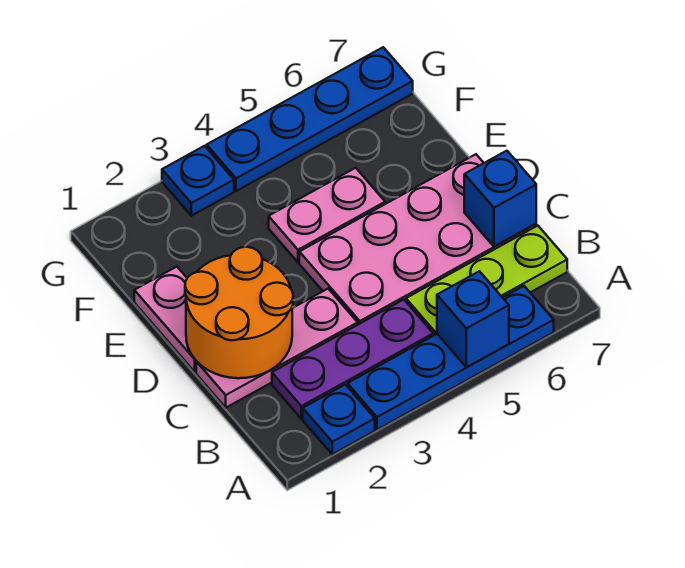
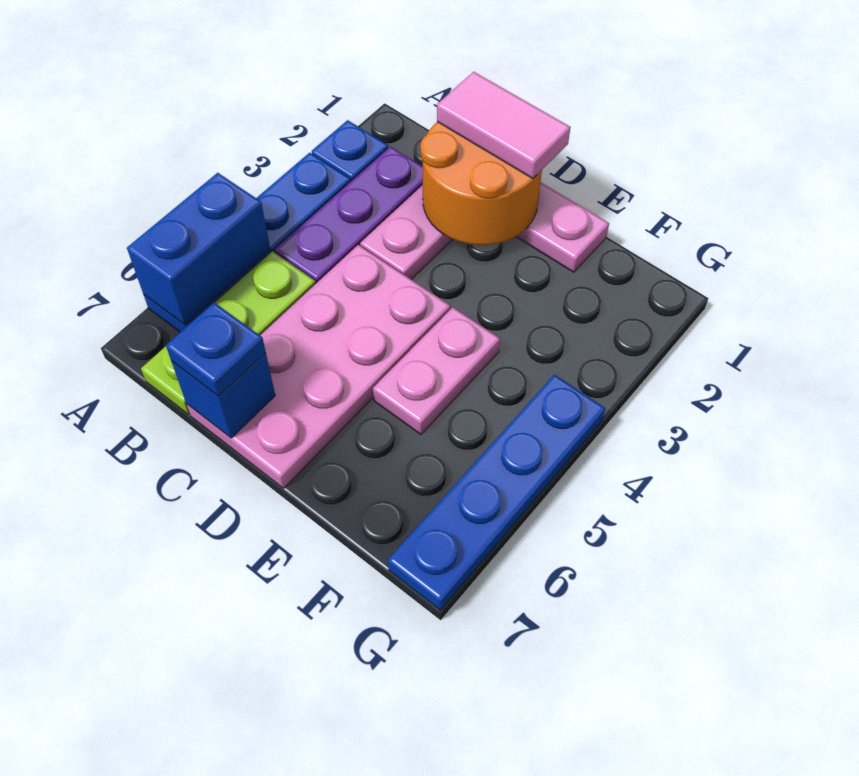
blue 1x1 brick [437,271,509,367] -> blue 1x2 brick [127,173,270,325]
none -> pink 1x2 tile [437,72,571,179]
blue 1x1 plate [162,146,234,216] -> blue 1x1 plate moved to [166,303,266,396]

